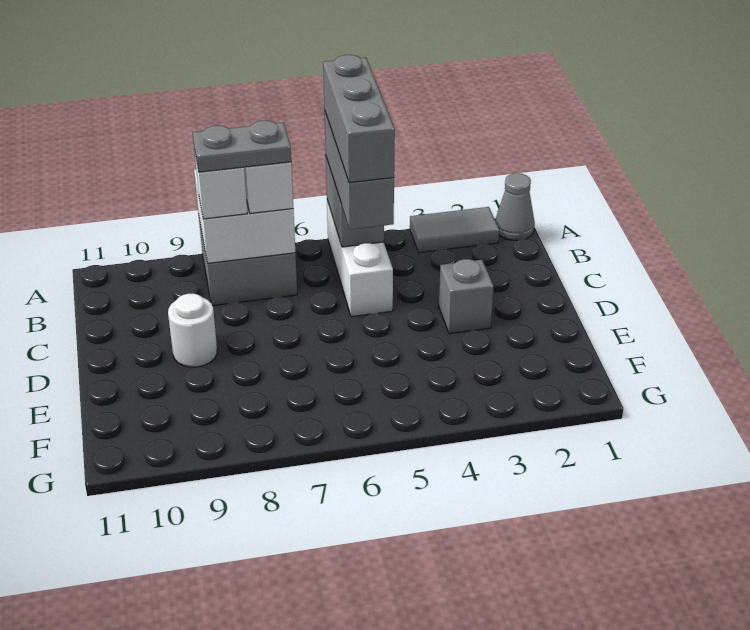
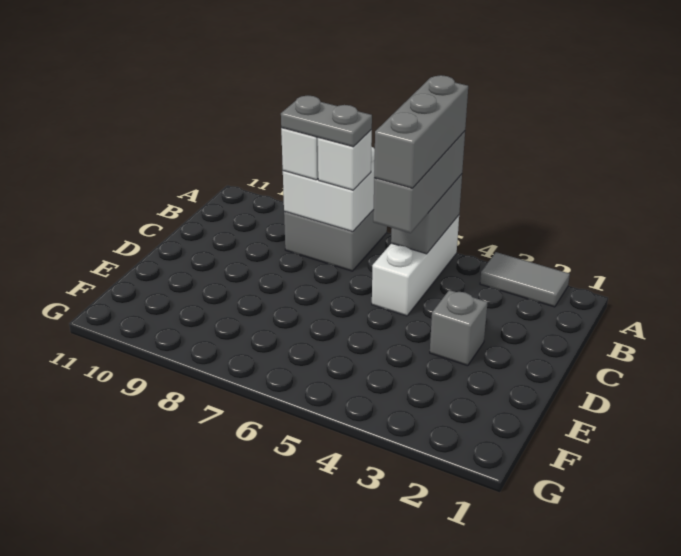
grey 1x1 cone [495,173,535,240] -> none
white 1x1 round brick [168,294,217,367] -> none

